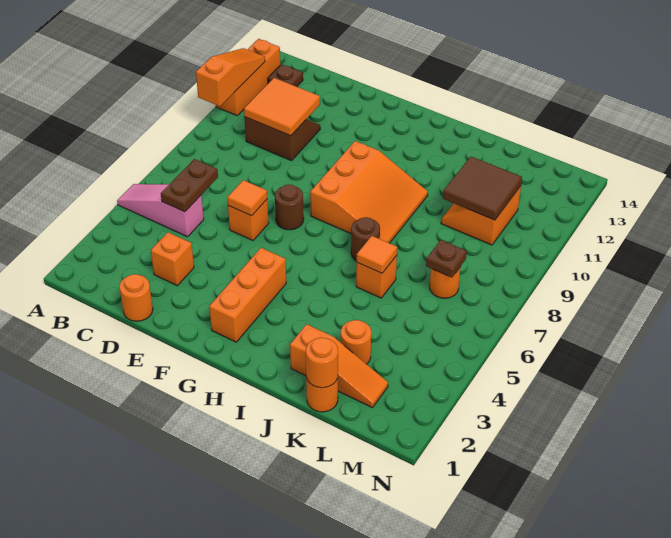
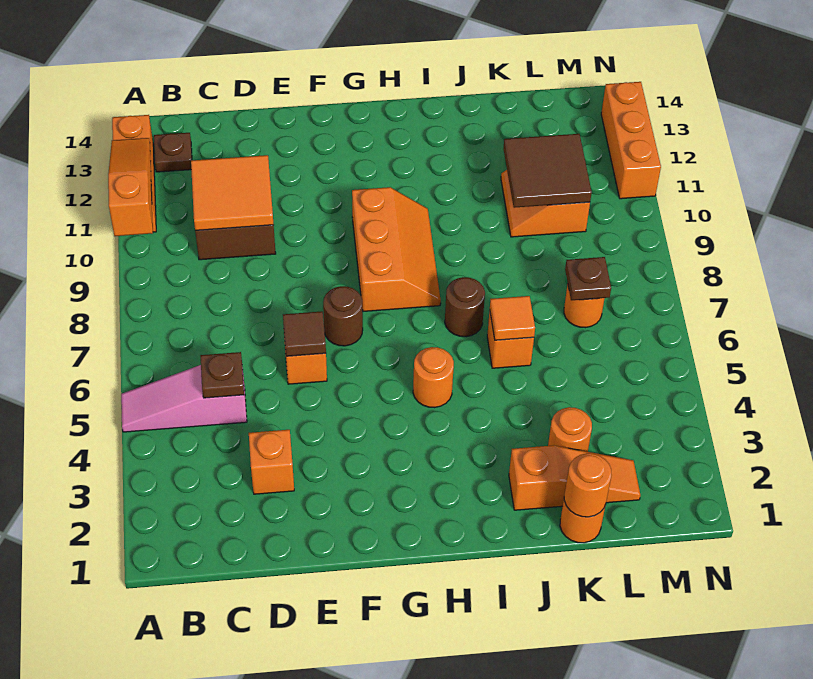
brown 1x2 plate [161,159,218,212] -> brown 1x1 plate [200,352,244,398]
orange 1x1 round brick [119,274,153,321] -> orange 1x1 round brick moved to [413,347,454,408]
orange 1x1 tile [227,180,267,216] -> brown 1x1 tile [283,311,326,356]
orange 1x3 brick [209,248,286,342] -> orange 1x3 brick moved to [601,82,661,199]
orange 3x3 slope [310,141,428,243] -> orange 2x3 slope [352,187,441,311]

